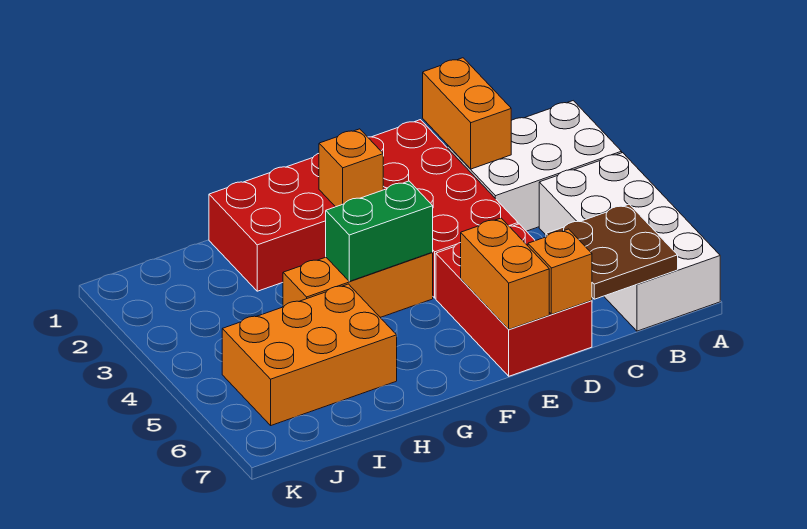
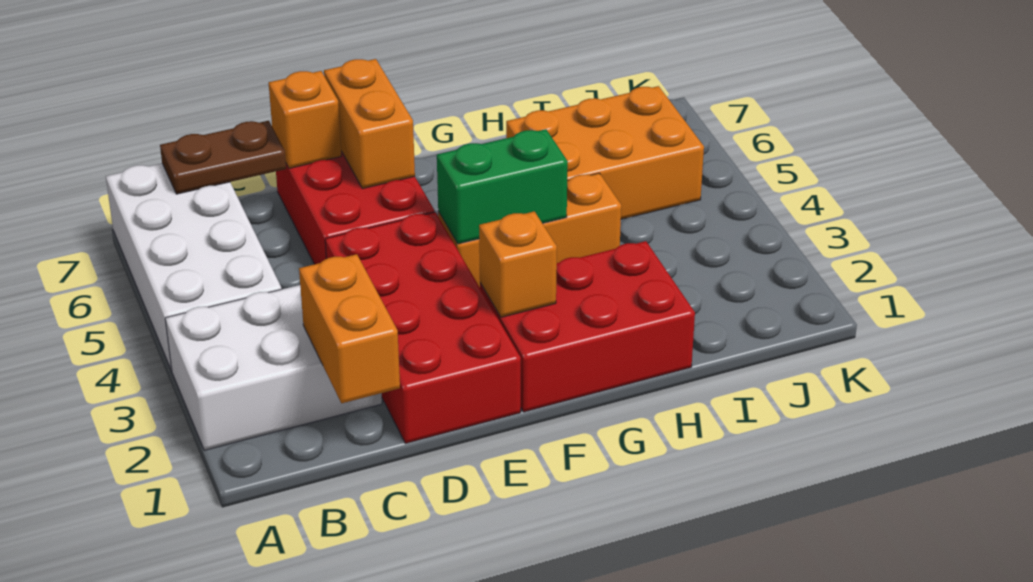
brown 2x2 plate [546,204,678,299] -> brown 1x2 plate [160,121,286,194]

